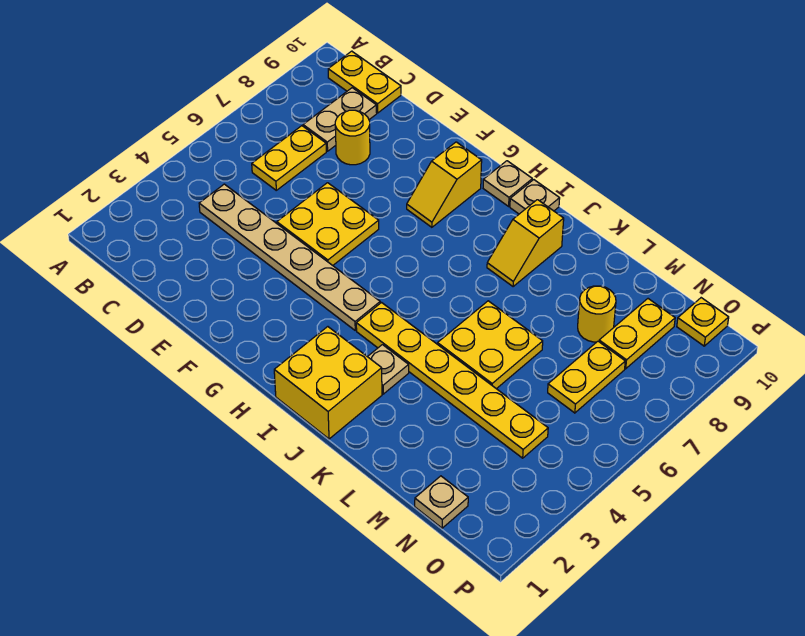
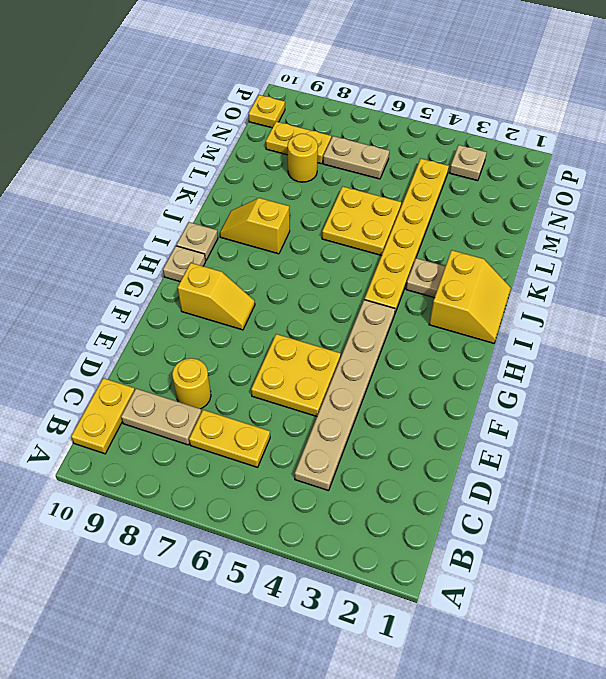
yellow 2x2 brick [274,327,382,439] -> yellow 2x2 slope [429,250,511,343]
yellow 1x2 slope [487,200,564,287] -> yellow 1x2 slope turned to [220,198,290,254]
tan 1x1 plate [415,476,468,528] -> tan 1x1 plate moved to [450,145,487,181]
yellow 1x2 plate [548,341,625,413] -> tan 1x2 plate [323,136,389,179]

